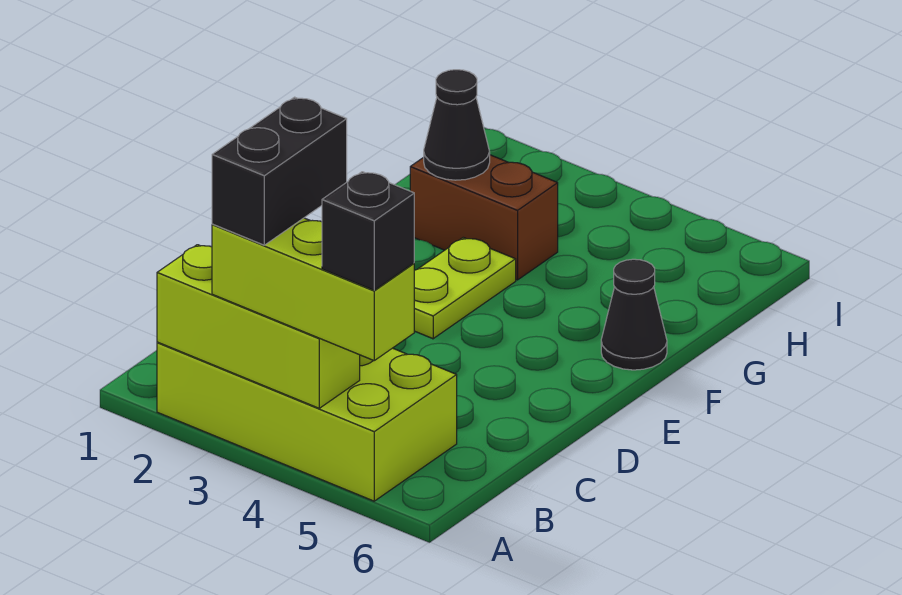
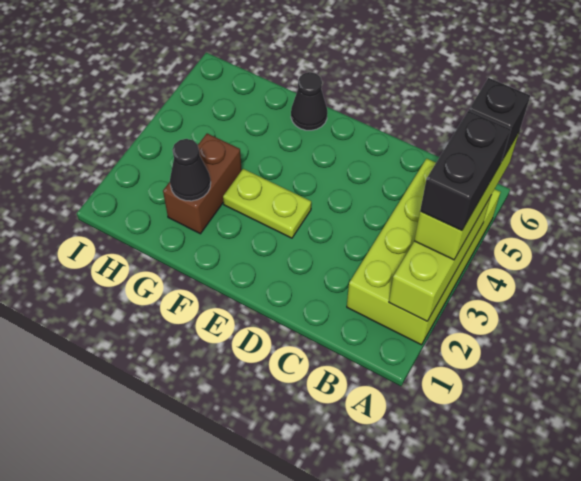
black 1x2 brick [212,97,347,245] -> black 1x2 brick turned to [420,111,511,231]

